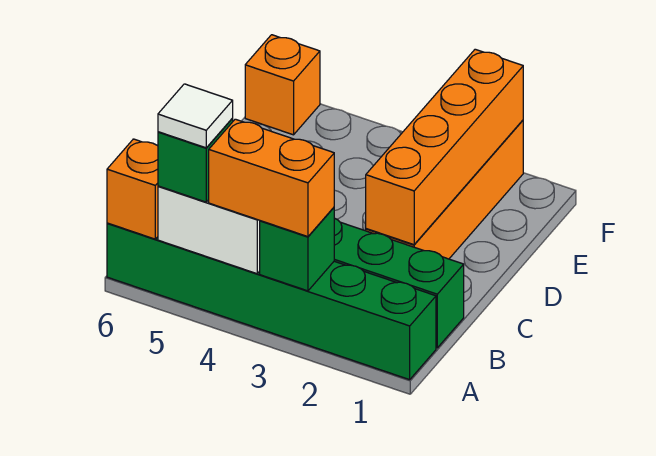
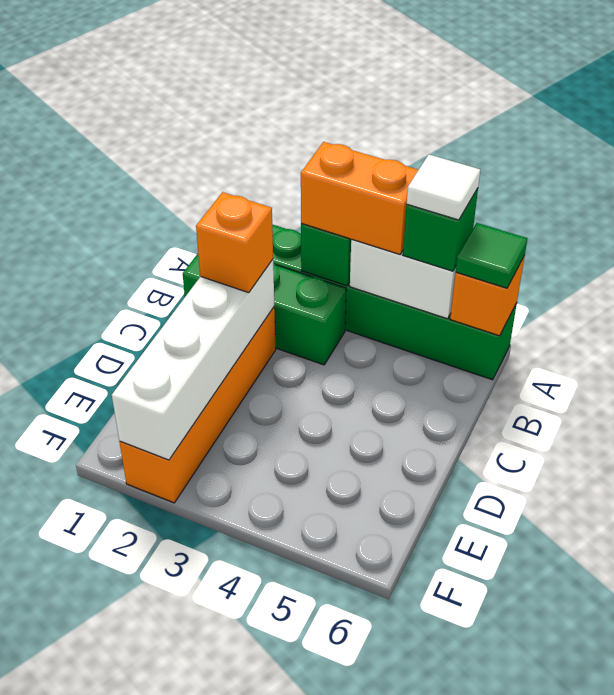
none -> green 1x1 tile [456,223,528,288]
orange 1x4 brick [366,49,523,245] -> white 1x4 brick [112,260,274,460]
orange 1x1 brick [245,35,320,135] -> orange 1x1 brick moved to [196,192,273,293]

